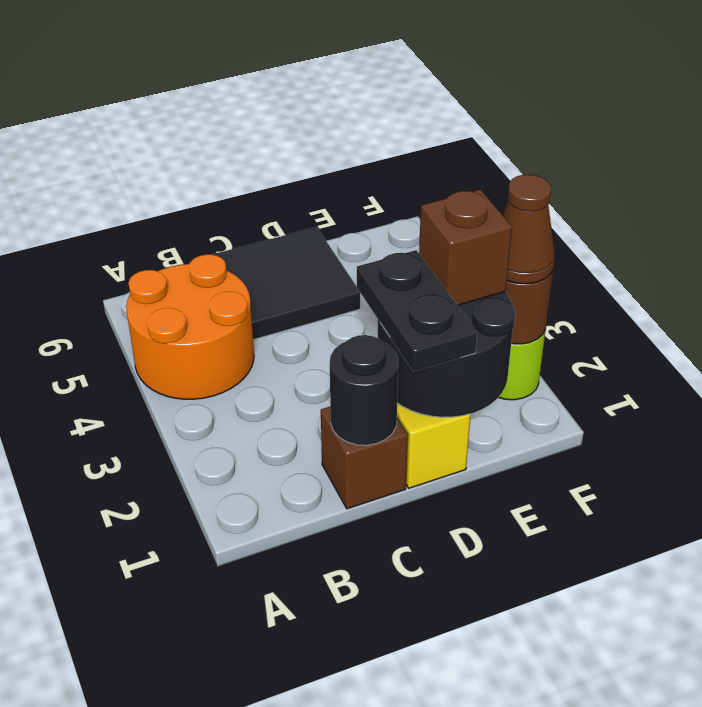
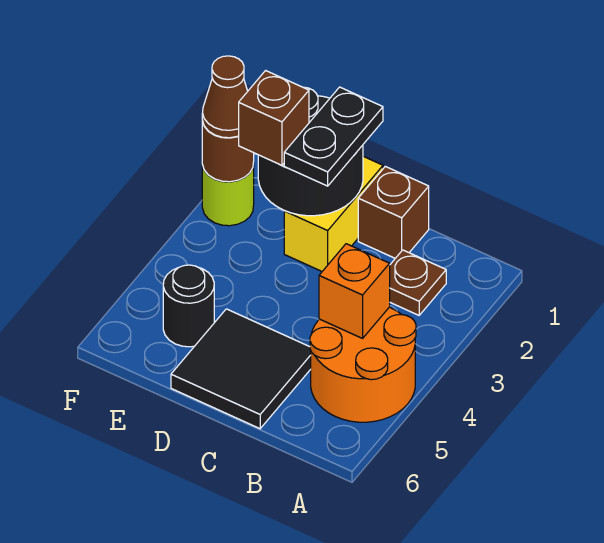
none -> brown 1x1 plate [390,250,446,315]
none -> orange 1x1 brick [319,244,390,338]
black 1x1 round brick [330,335,398,445] -> black 1x1 round brick moved to [163,265,214,347]

